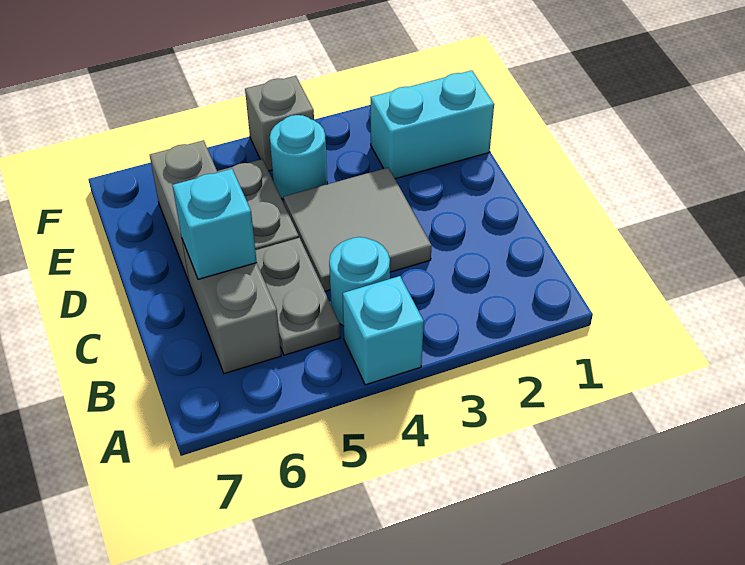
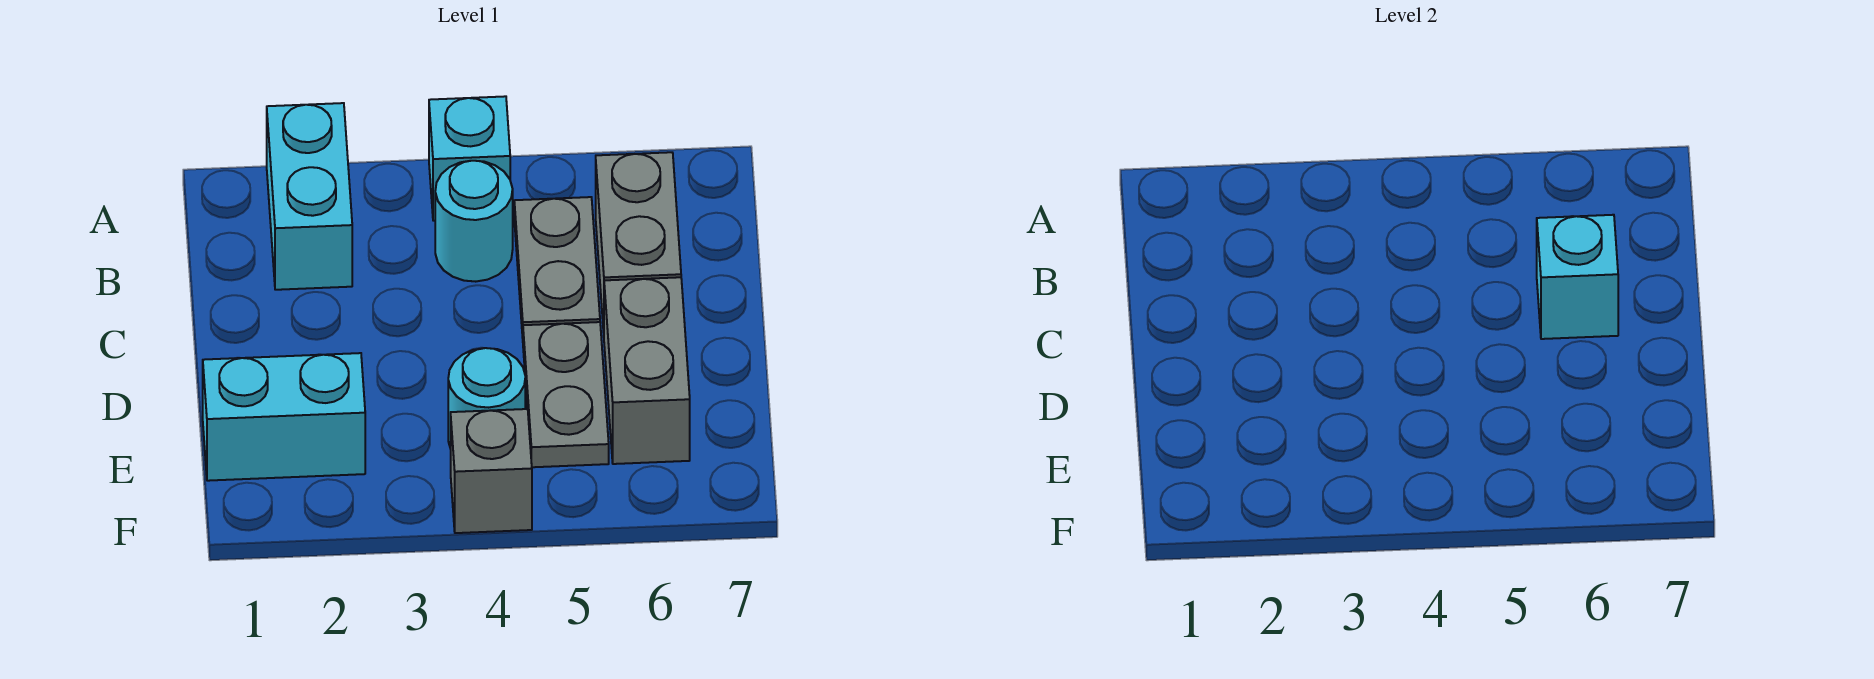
none -> cyan 1x2 brick [267,103,352,290]
grey 2x2 tile [283,168,432,291] -> none

